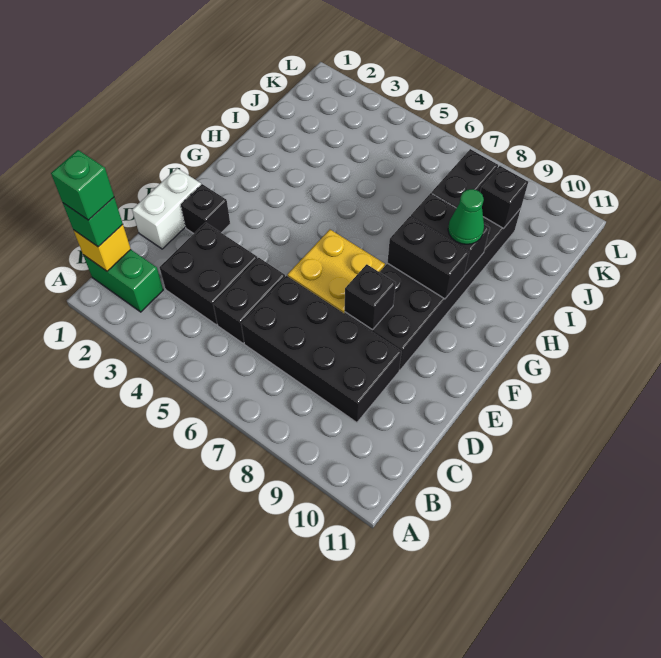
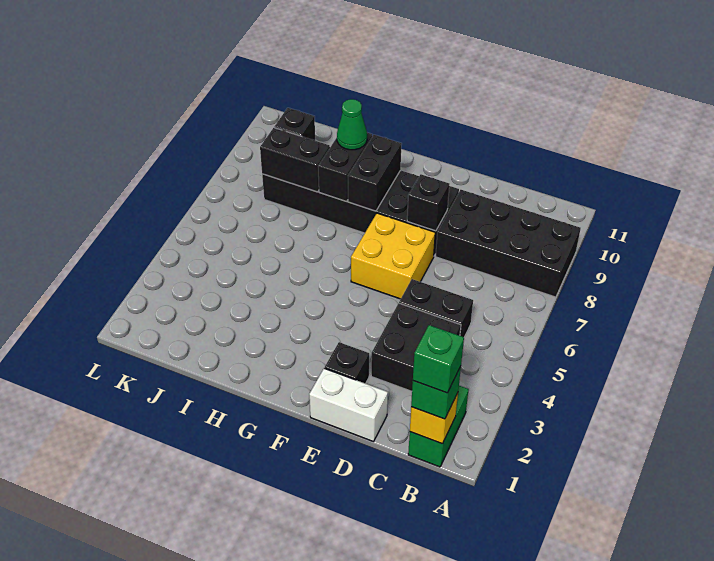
black 2x4 brick [241,276,402,422] -> black 2x4 brick turned to [436,190,581,297]

